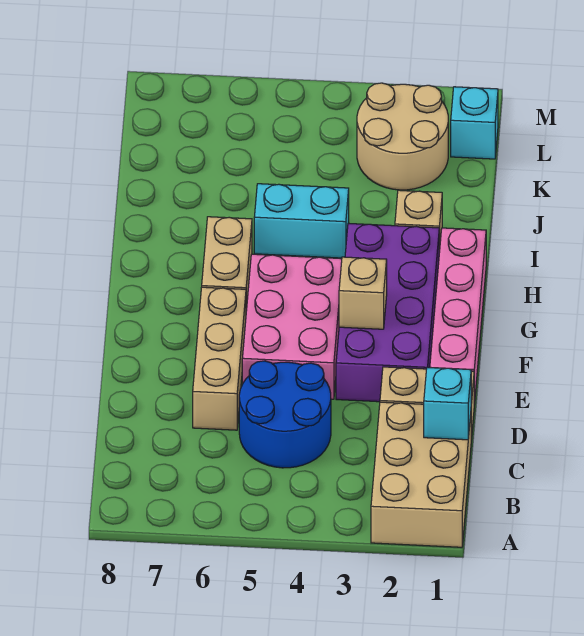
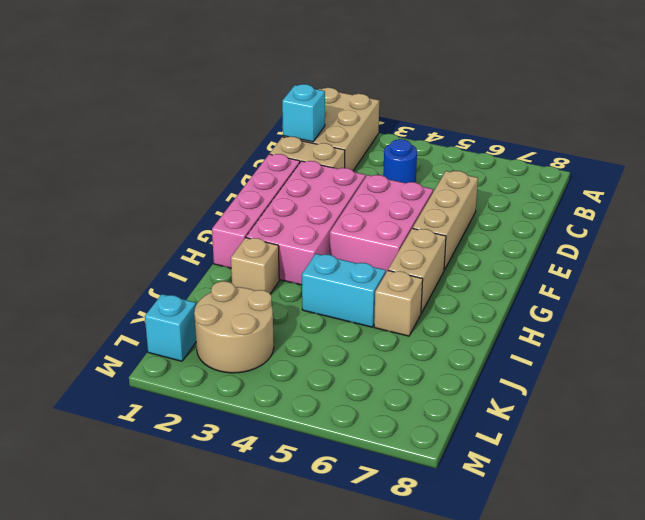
blue 2x2 round brick [239,361,331,468] -> blue 1x1 round brick [383,139,417,183]
purple 2x4 brick [336,223,439,402] -> pink 2x4 brick [246,161,366,285]
tan 1x1 brick [339,257,387,329] -> tan 1x1 brick moved to [374,271,423,336]

